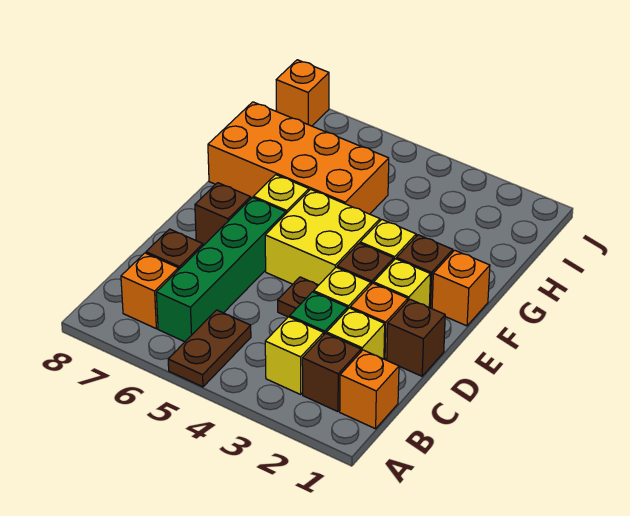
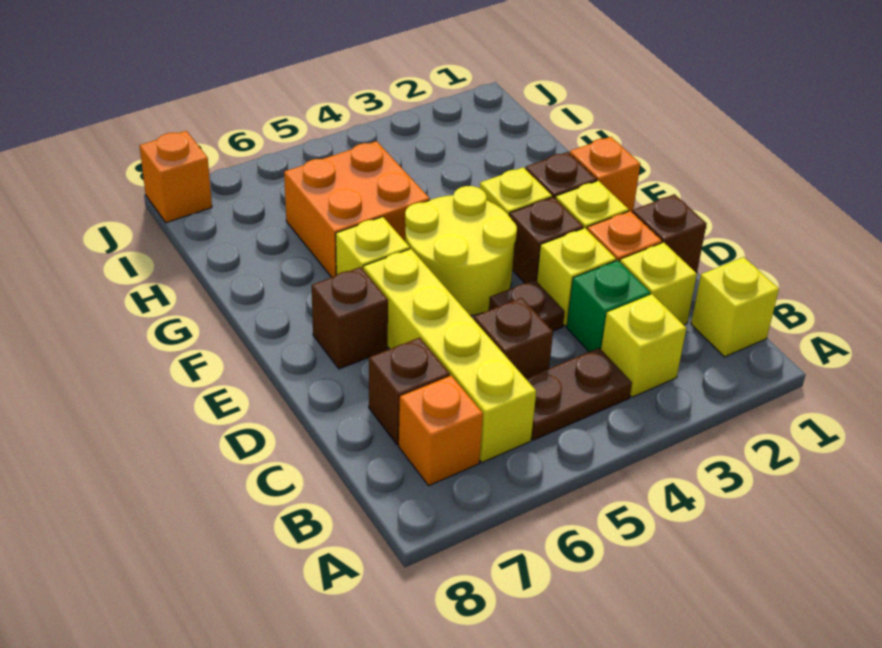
brown 1x2 plate [168,310,251,387] -> brown 1x2 plate turned to [526,348,632,440]
orange 1x1 brick [340,350,399,429] -> yellow 1x1 brick [691,257,779,357]
brown 1x1 brick [302,333,361,412] -> brown 1x1 brick moved to [474,298,553,378]
green 1x4 brick [156,198,286,342] -> yellow 1x4 brick [363,249,536,462]
yellow 2x2 brick [265,189,380,285] -> yellow 2x2 round brick [405,186,517,316]
orange 2x4 brick [208,102,389,214] -> orange 2x2 brick [284,141,430,277]

